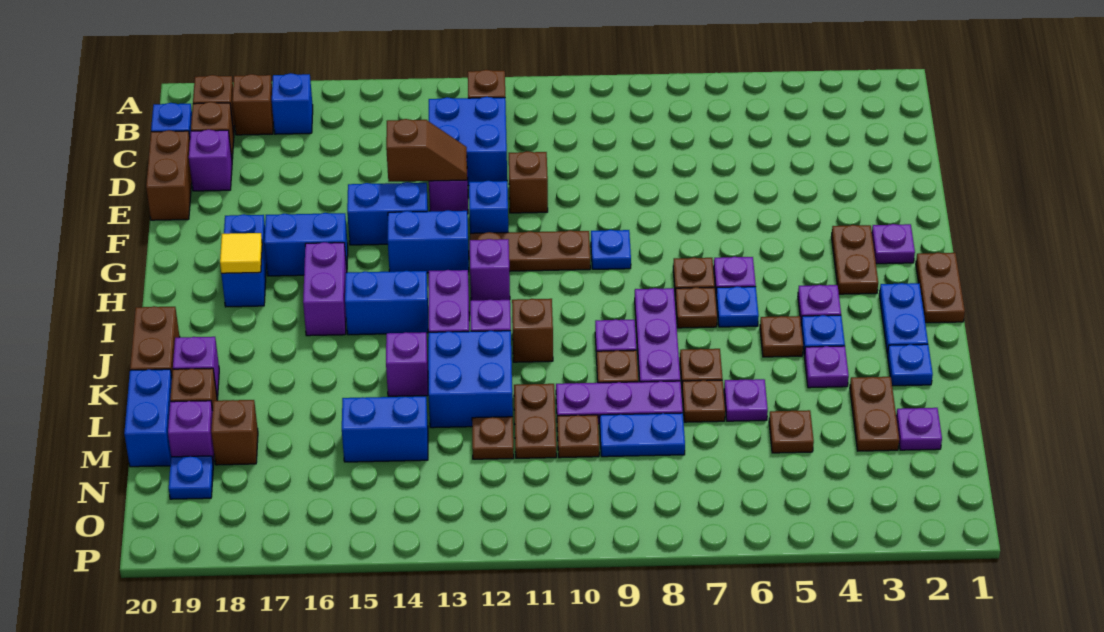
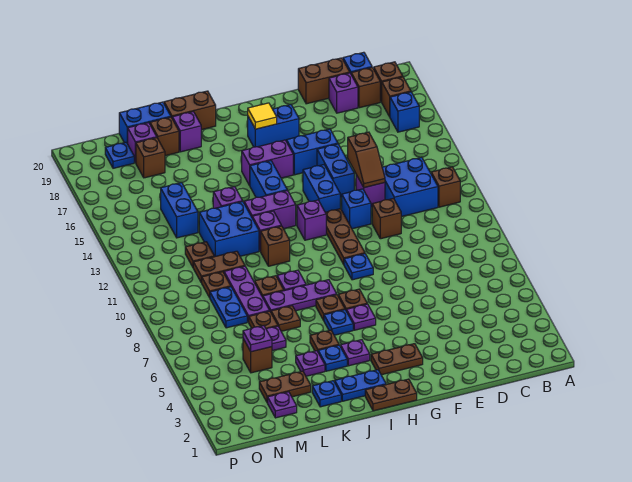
purple 1x1 plate [872,224,915,264] -> purple 1x1 plate moved to [243,326,272,352]
blue 1x2 brick [264,213,348,276] -> blue 1x2 brick turned to [286,129,338,175]
brown 1x1 plate [769,410,814,453] -> brown 1x1 brick [243,339,272,373]

